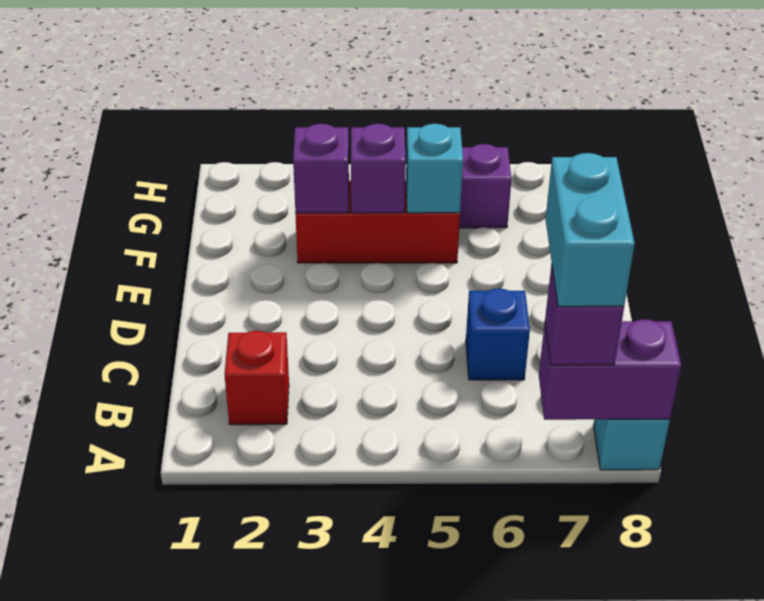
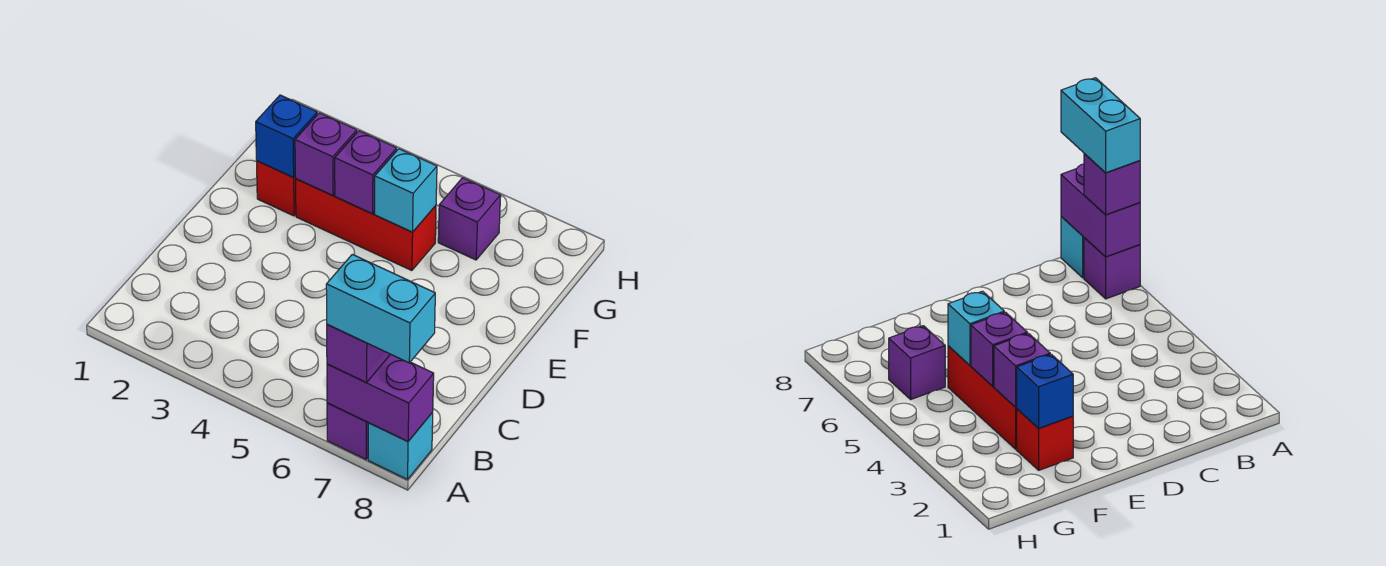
none -> purple 1x1 brick [327,403,368,459]
cyan 1x2 brick [545,153,635,307] -> cyan 1x2 brick turned to [326,254,435,363]
red 1x1 brick [224,331,289,425] -> red 1x1 brick moved to [256,161,296,216]
blue 1x1 brick [466,289,530,380] -> blue 1x1 brick moved to [256,95,317,178]

